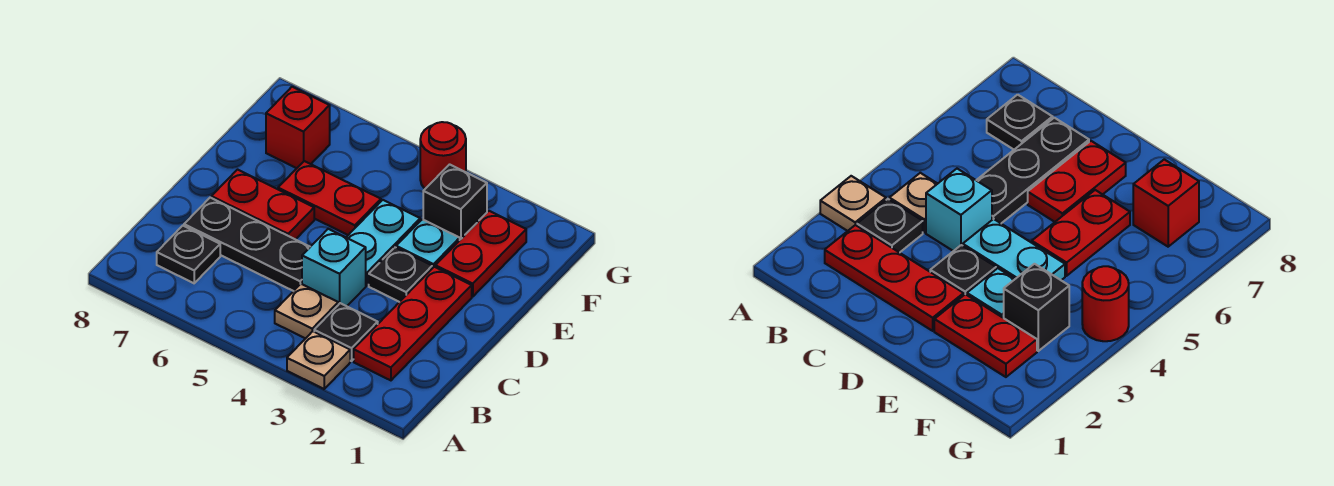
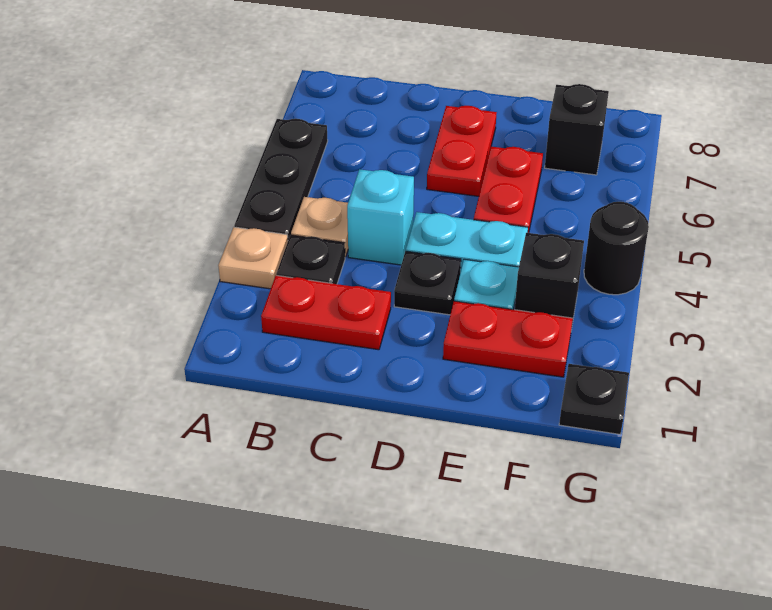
red 1x3 plate [354,267,472,380] -> red 1x2 plate [261,275,391,350]
black 1x1 plate [157,226,220,283] -> black 1x1 plate moved to [559,364,629,434]
black 1x3 plate [184,198,310,291] -> black 1x3 plate moved to [234,119,328,240]
red 1x1 brick [266,87,330,168] -> black 1x1 brick [545,84,609,175]
red 1x1 round brick [420,122,466,189] -> black 1x1 round brick [584,202,649,295]

